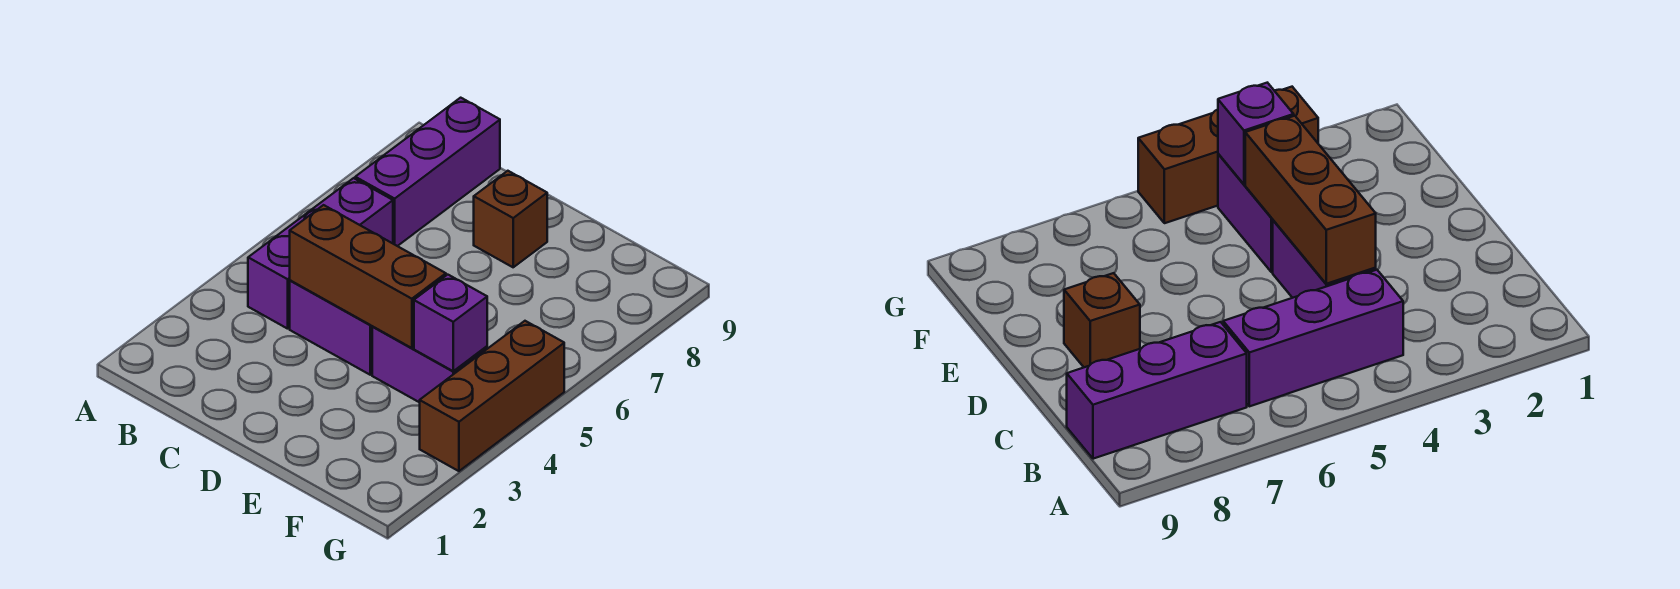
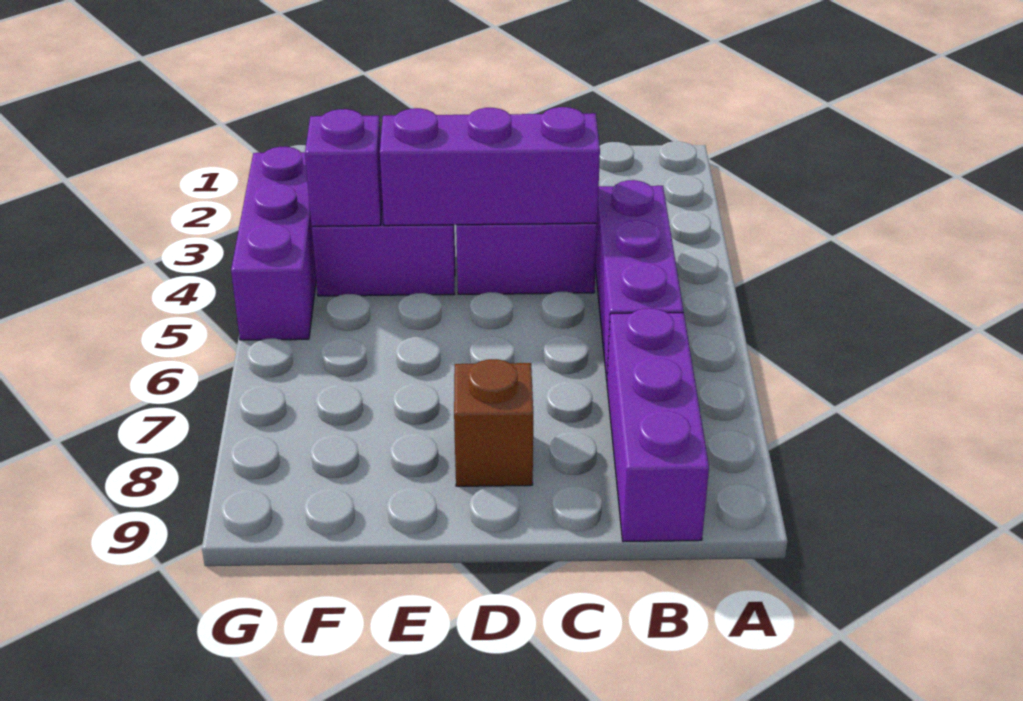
brown 1x3 brick [290,205,446,348] -> purple 1x3 brick [380,107,600,226]
brown 1x3 brick [420,321,564,471] -> purple 1x3 brick [231,147,316,340]

